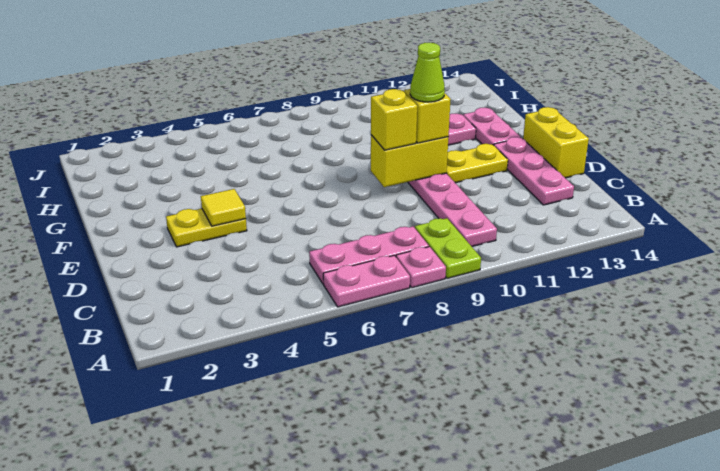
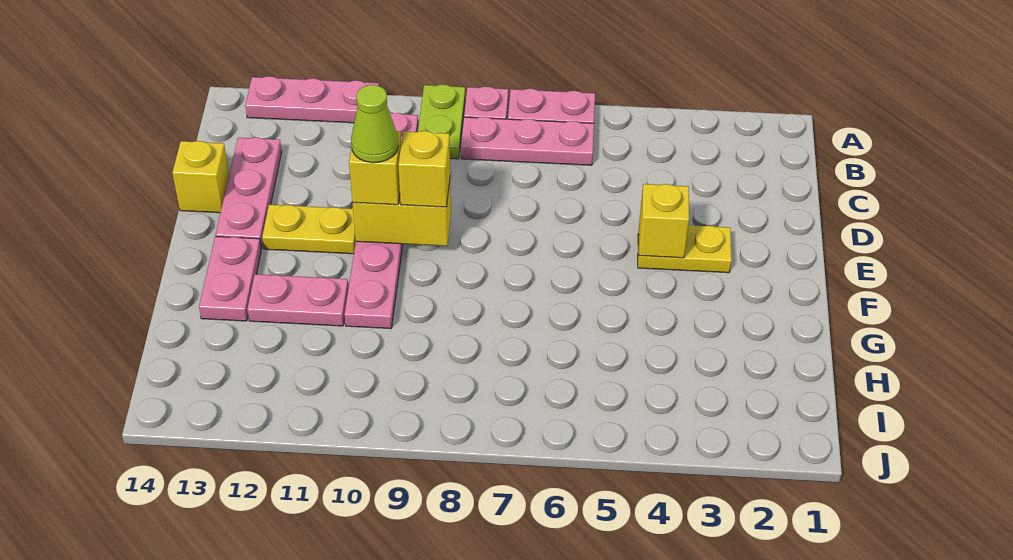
none -> pink 1x3 plate [245,76,379,123]
yellow 1x2 brick [523,107,589,178] -> yellow 1x1 brick [172,141,229,213]
yellow 1x1 tile [201,189,246,226] -> yellow 1x1 brick [639,184,689,258]

